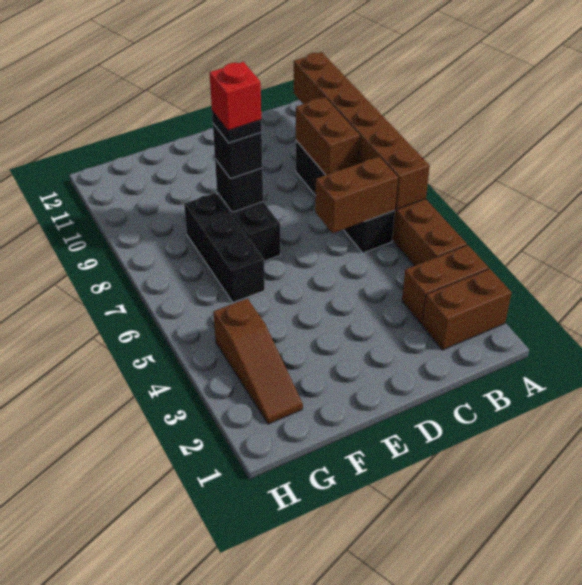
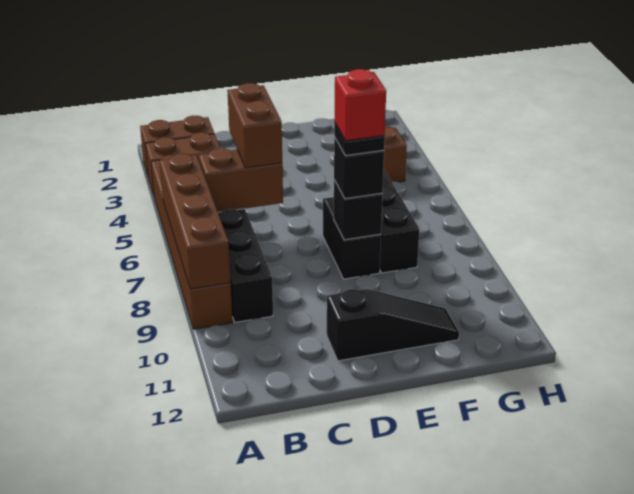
brown 1x6 brick [294,52,430,210] -> brown 1x4 brick [160,154,230,289]
brown 1x2 brick [296,97,360,175] -> brown 1x2 brick moved to [227,83,282,168]
none -> black 1x3 slope [327,289,459,361]

